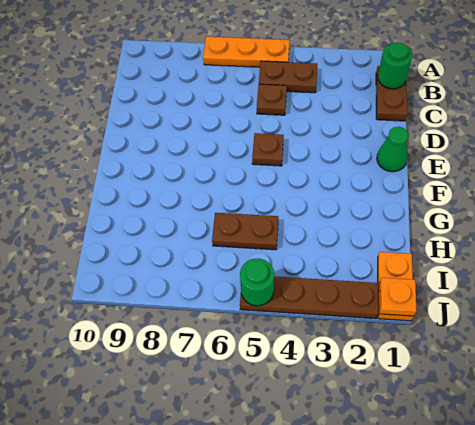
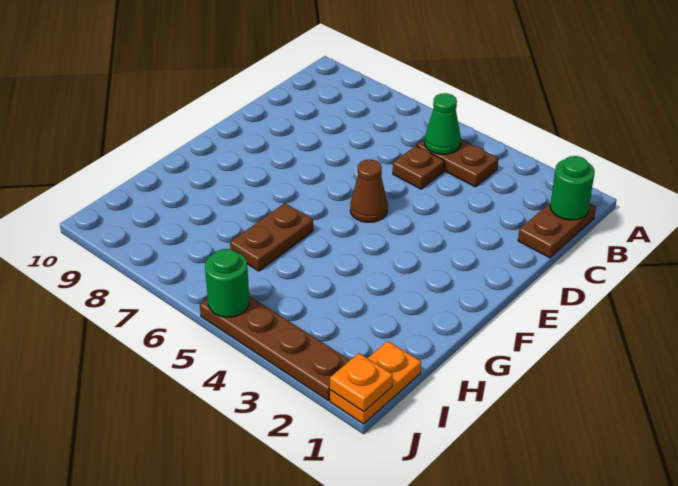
orange 1x3 plate [203,37,290,67] -> none
green 1x1 cone [377,127,408,172] -> green 1x1 cone moved to [424,93,461,154]
brown 1x1 plate [252,133,284,166] -> brown 1x1 cone [350,160,388,222]
brown 1x2 plate [212,213,278,250] -> brown 1x2 plate turned to [230,203,313,271]

